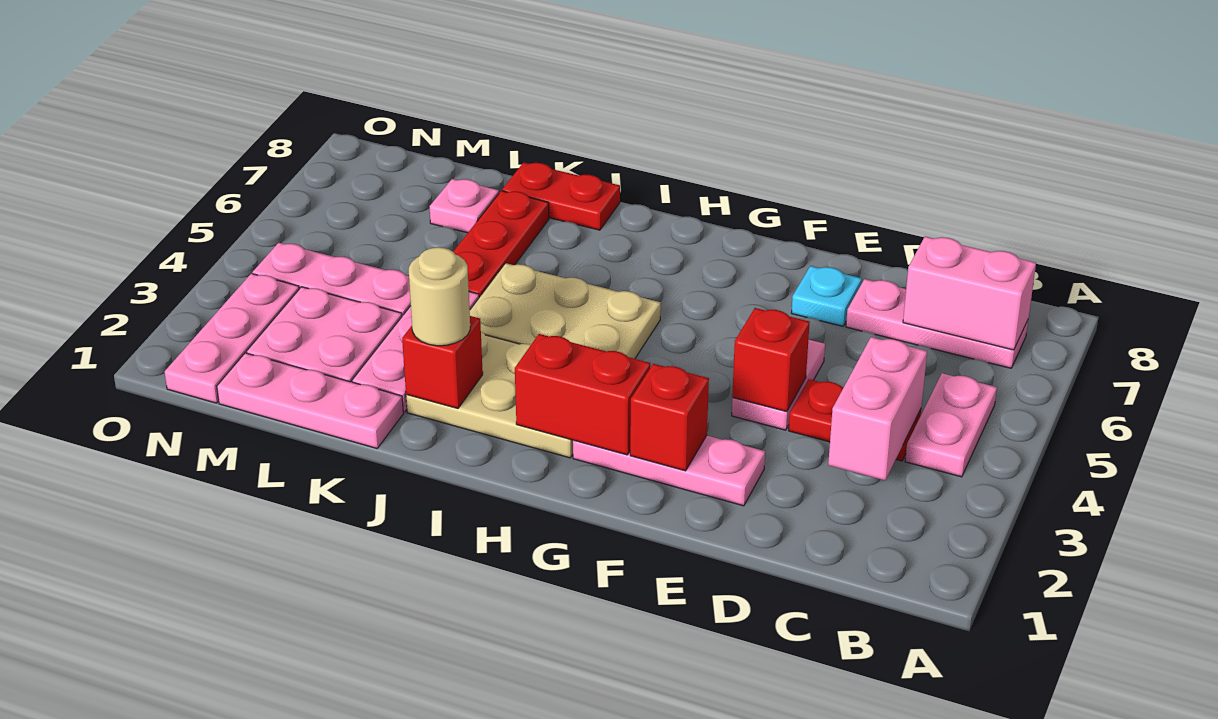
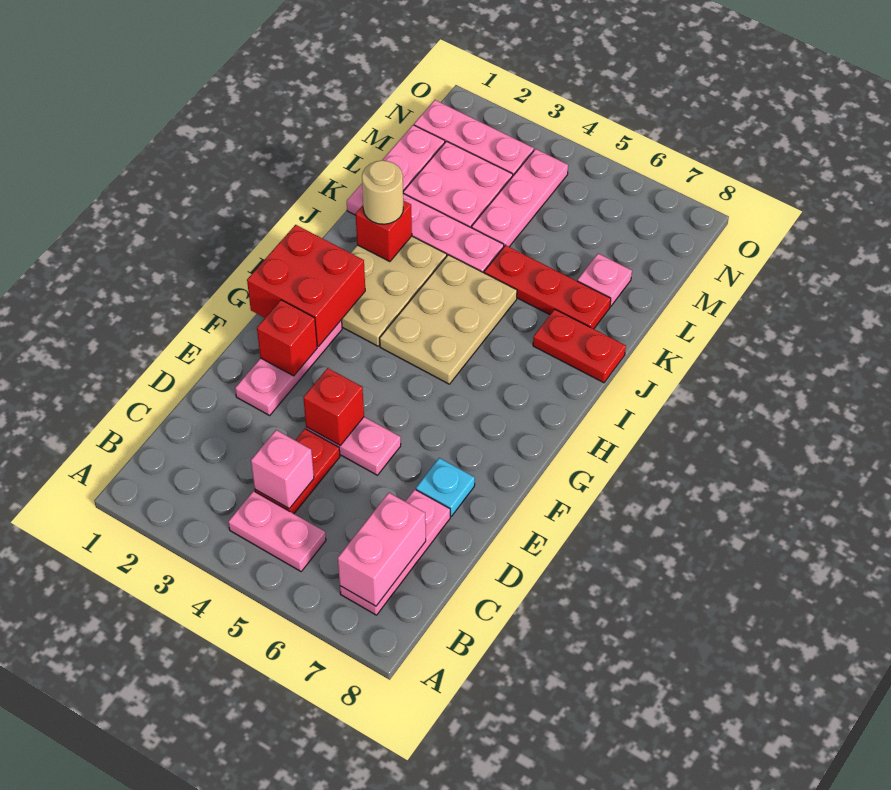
pink 1x2 brick [828,337,927,480] -> pink 1x1 brick [251,430,314,509]
red 1x2 brick [515,334,650,455] -> red 2x2 brick [247,225,365,347]
red 1x2 plate [502,162,620,230] -> red 1x2 plate turned to [533,309,626,383]

